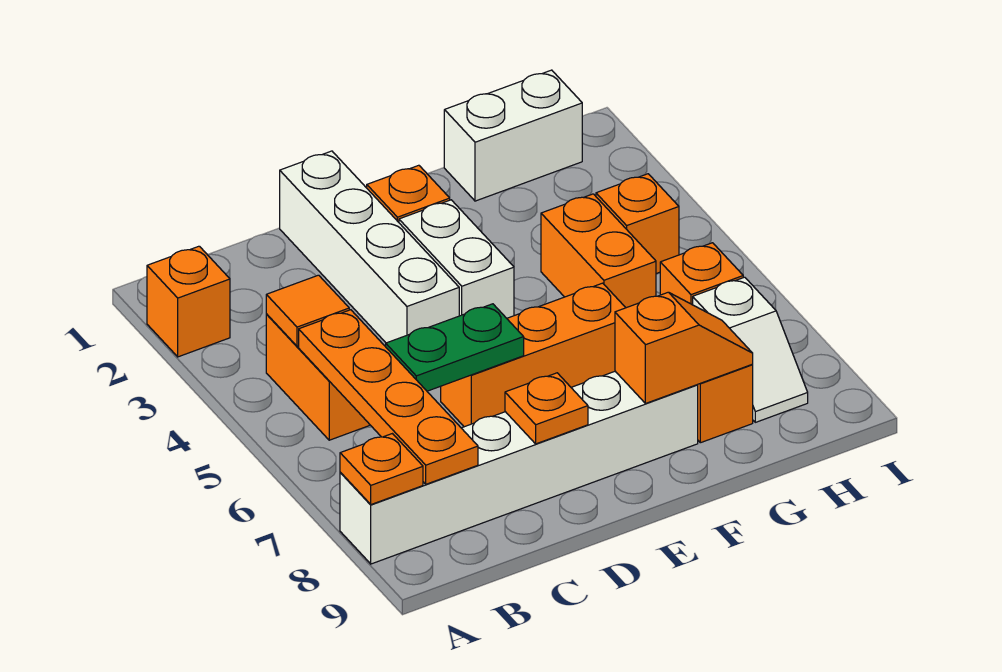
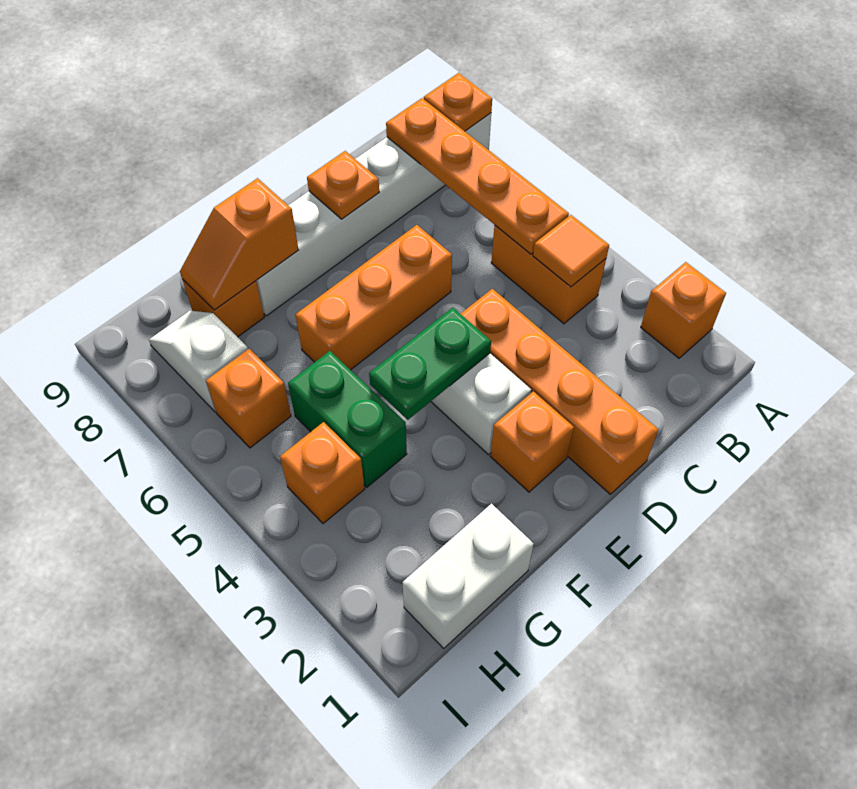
green 1x2 plate [386,304,524,391] -> green 1x2 plate moved to [369,308,491,420]
white 1x4 brick [280,151,459,343] -> orange 1x4 brick [461,289,658,494]
orange 1x2 brick [541,194,656,308] -> green 1x2 brick [288,351,407,487]

